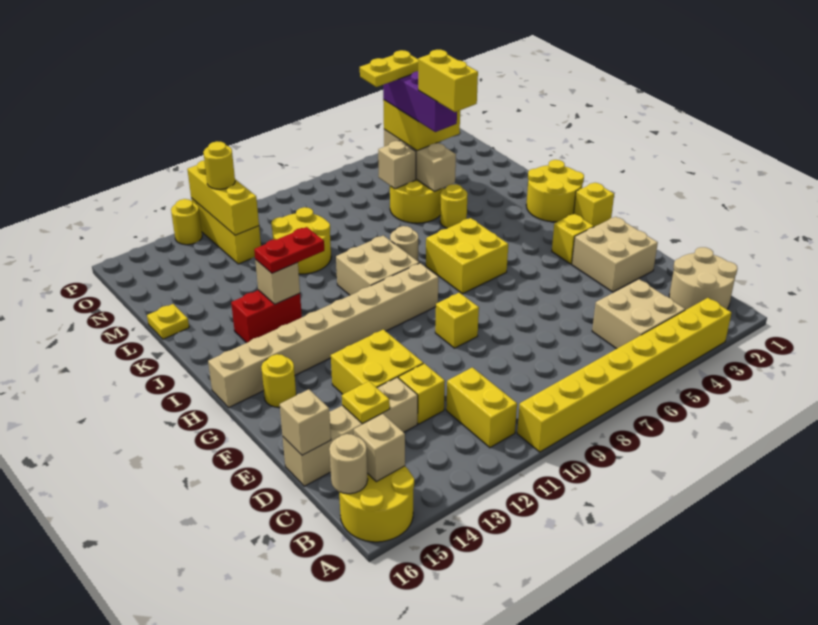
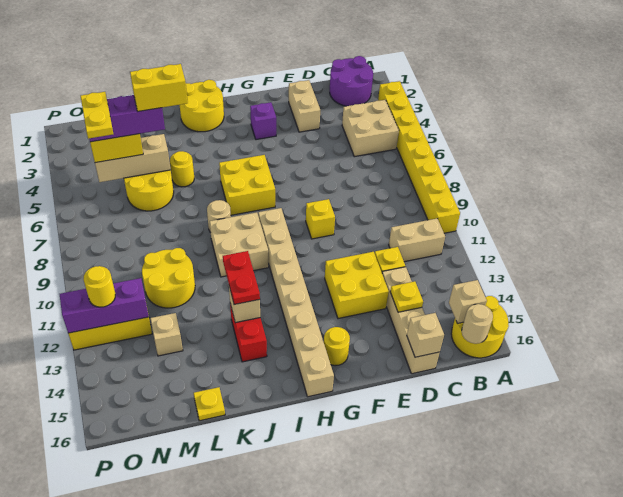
tan 2x2 round brick [669,247,738,310] -> purple 2x2 round brick [330,56,373,106]
yellow 1x2 brick [446,367,517,448] -> tan 1x2 brick [389,218,445,262]
tan 2x2 brick [572,217,658,292] -> tan 1x2 brick [289,80,320,132]
yellow 1x1 brick [552,214,594,264] -> purple 1x1 brick [250,102,276,140]
yellow 1x1 brick [574,183,614,227] -> none
tan 1x1 brick [378,141,416,189] -> tan 1x1 brick moved to [150,313,183,356]
yellow 1x3 brick [187,161,259,235] -> purple 1x3 brick [60,278,149,333]
yellow 1x1 round brick [171,199,202,245] -> none

